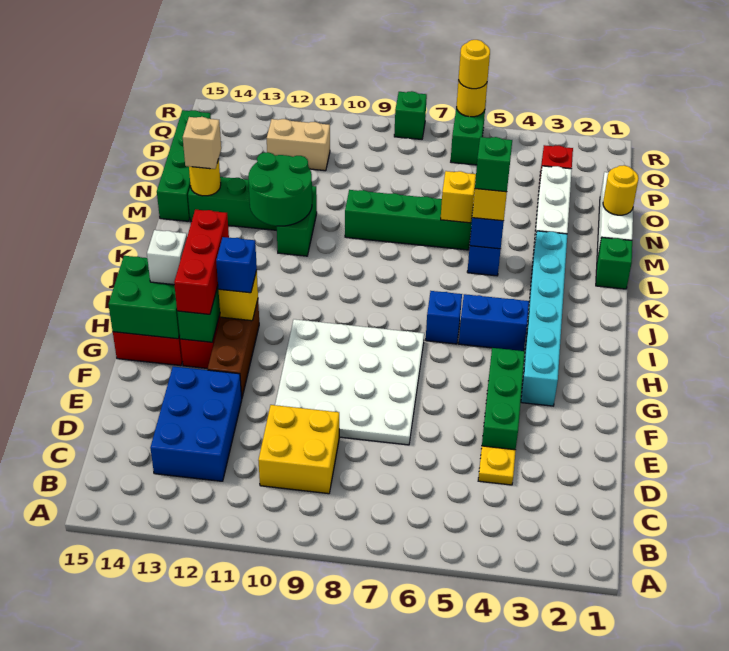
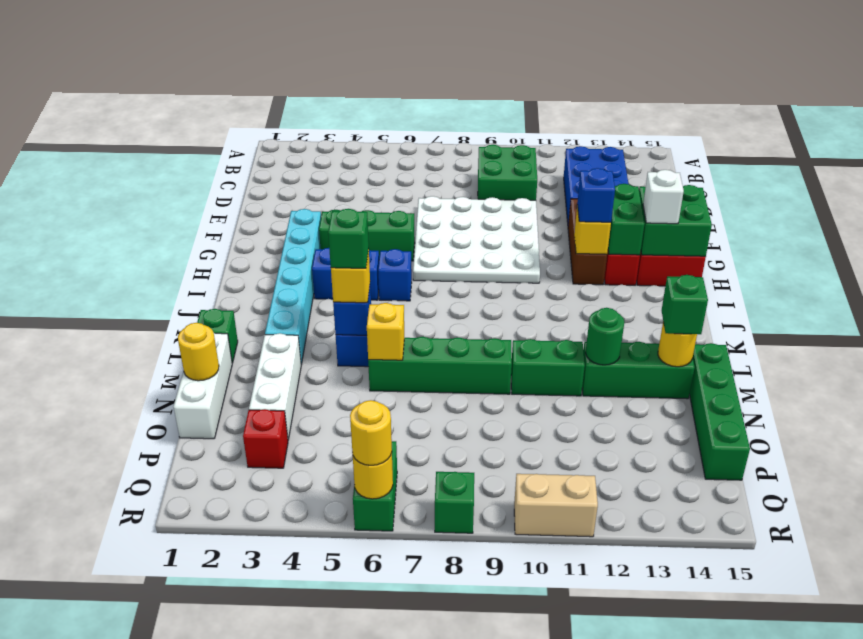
yellow 2x2 brick [258,405,339,494] -> green 2x2 brick [478,145,537,200]
yellow 1x1 plate [478,446,516,485] -> none
green 1x3 brick [482,348,525,450] -> green 1x3 brick turned to [319,210,415,261]
red 1x3 brick [174,209,229,314] -> none
green 1x2 brick [277,186,317,256] -> green 1x2 brick turned to [511,339,585,396]
green 2x2 round brick [248,152,312,226] -> green 1x1 round brick [585,308,624,365]
tan 1x1 brick [183,117,221,169] -> green 1x1 brick [662,275,708,334]
tan 1x2 brick [267,119,330,171] -> tan 1x2 brick moved to [514,474,598,537]

